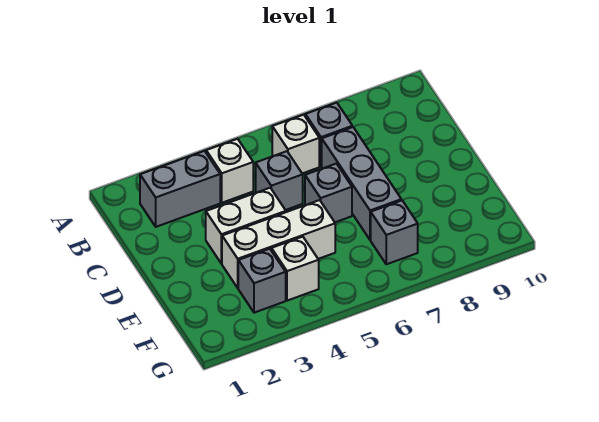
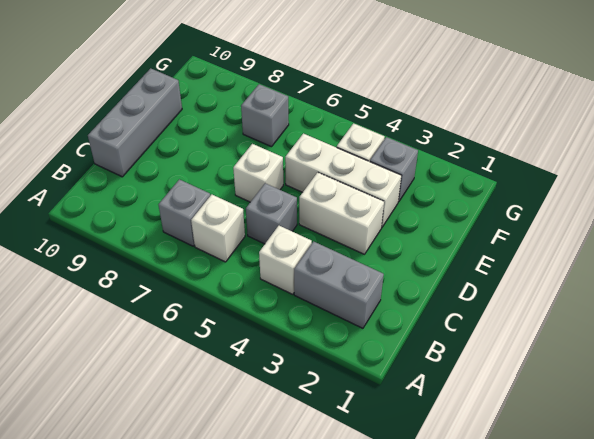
grey 1x3 brick [322,127,401,240] -> grey 1x3 brick moved to [88,68,182,177]
grey 1x1 brick [305,164,352,222] -> white 1x1 brick [233,144,283,202]

